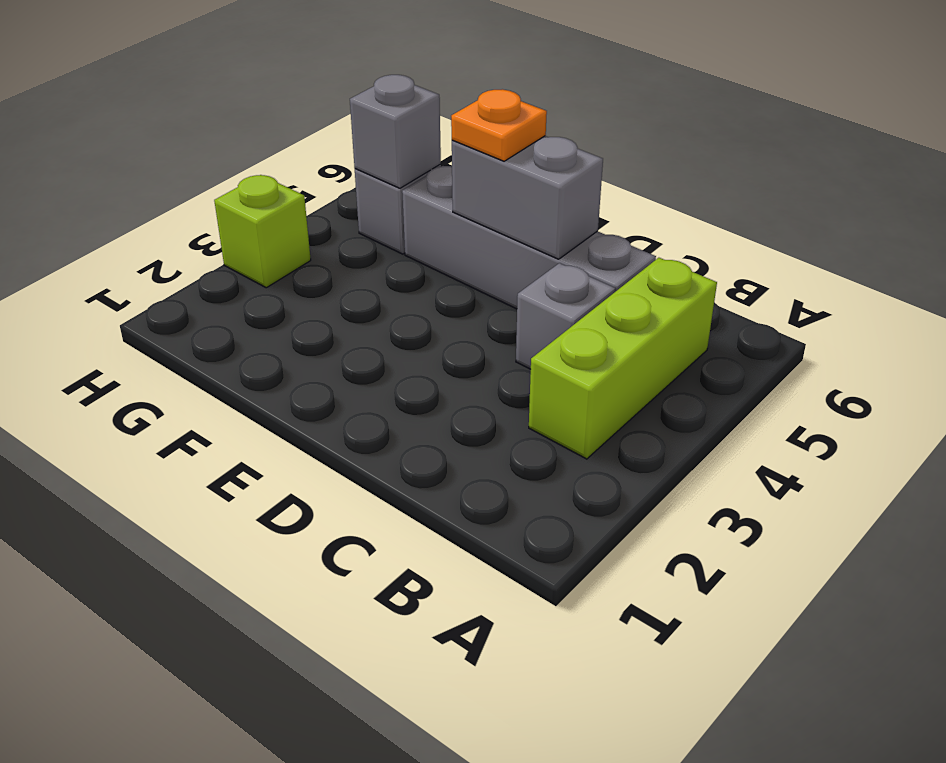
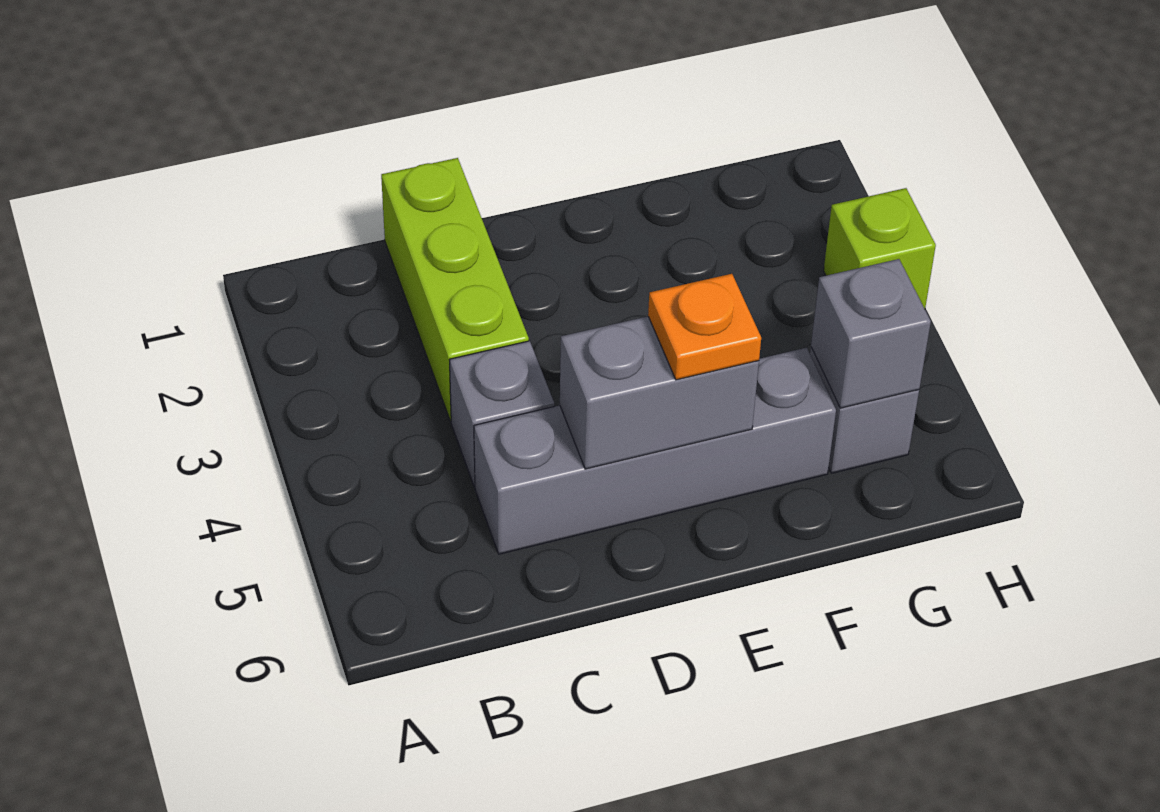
lime 1x3 brick [529,258,717,459] -> lime 1x3 brick moved to [381,158,529,421]

